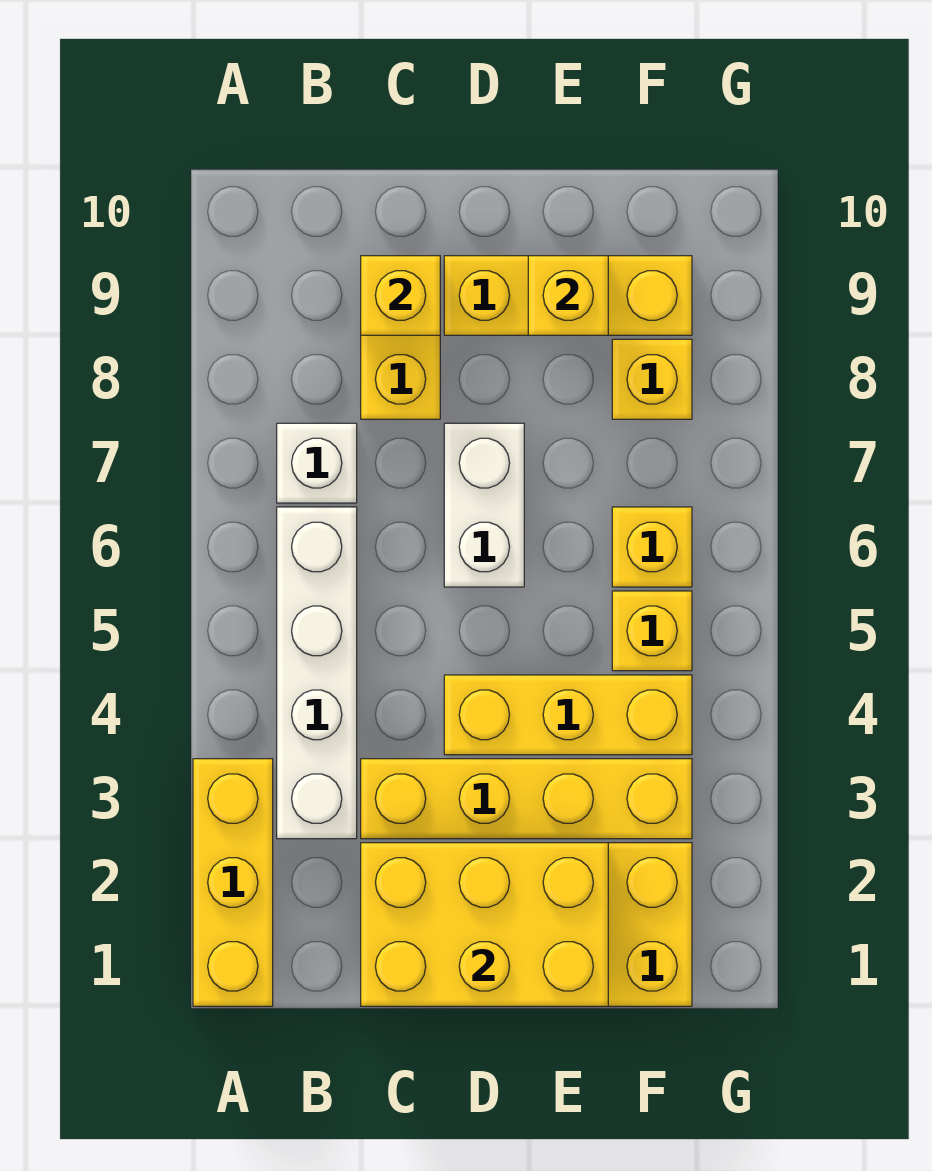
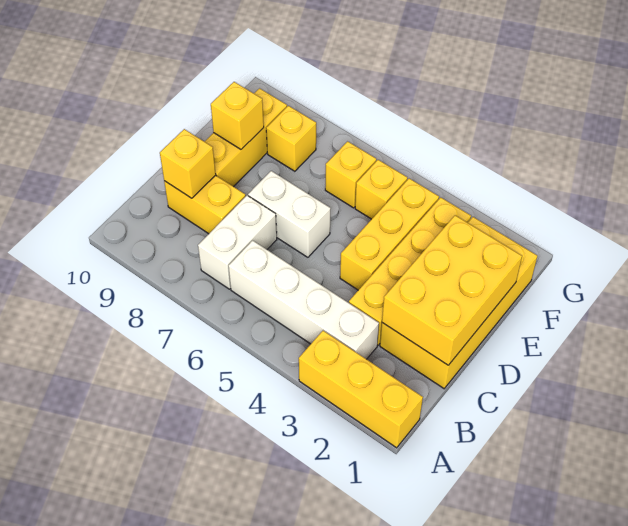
white 1x1 brick [277,423,357,503] -> white 1x2 brick [198,196,277,289]

